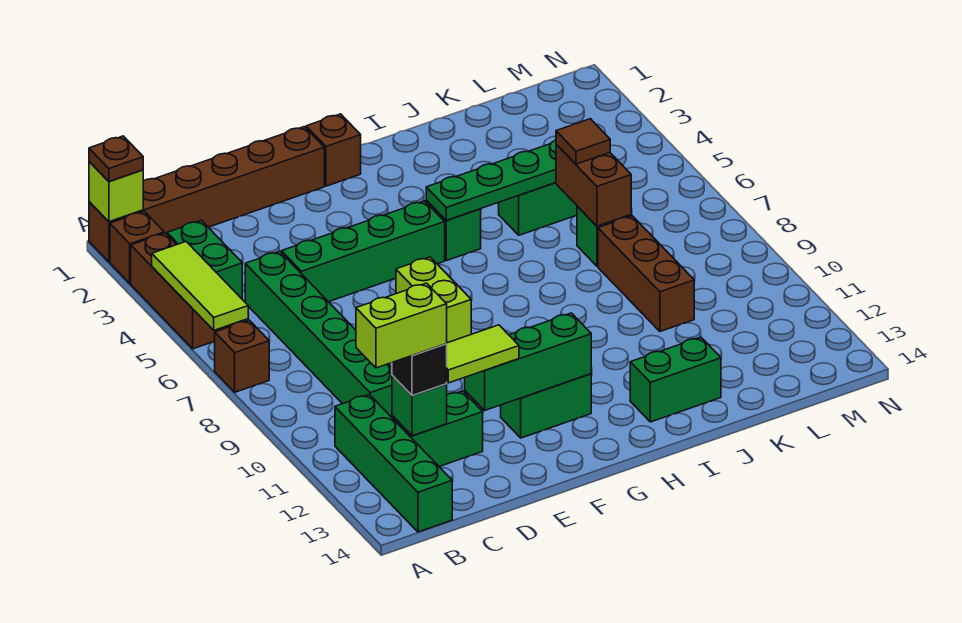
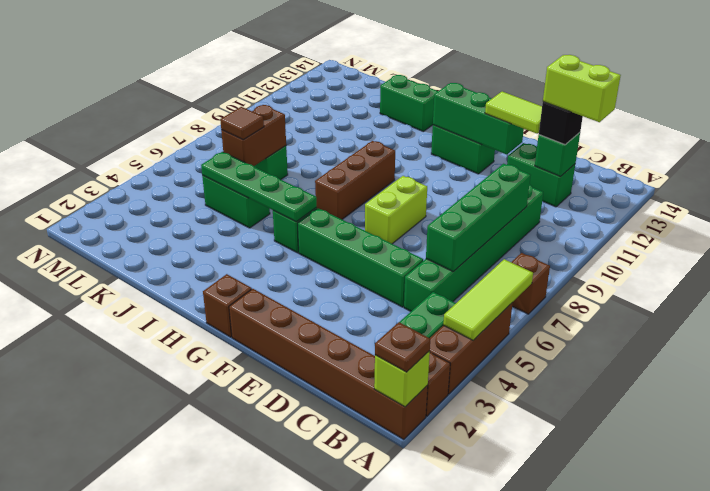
green 1x4 brick [335,395,452,532] -> green 1x4 brick moved to [426,164,531,272]
brown 1x3 brick [598,216,694,331] -> brown 1x3 brick moved to [315,141,395,219]

